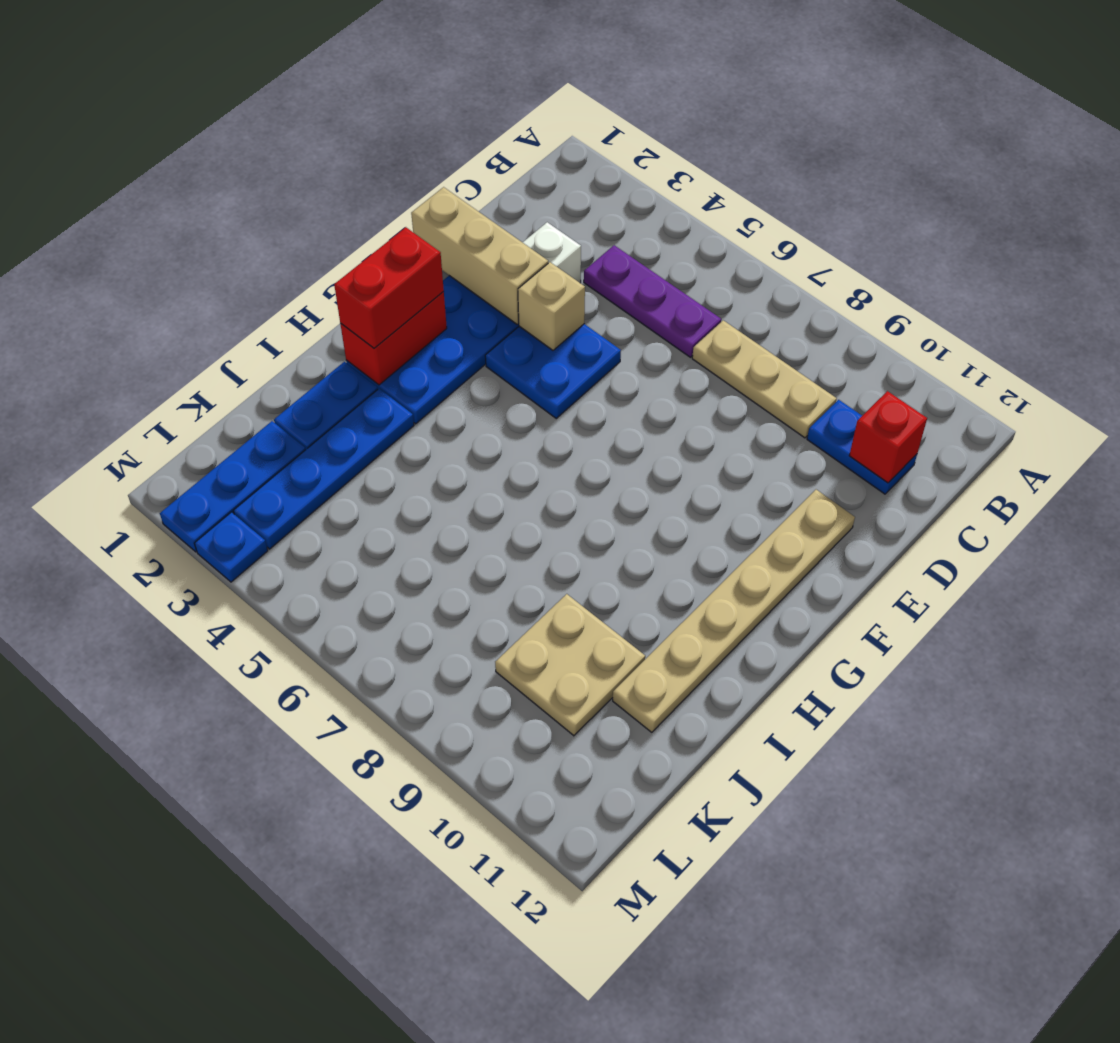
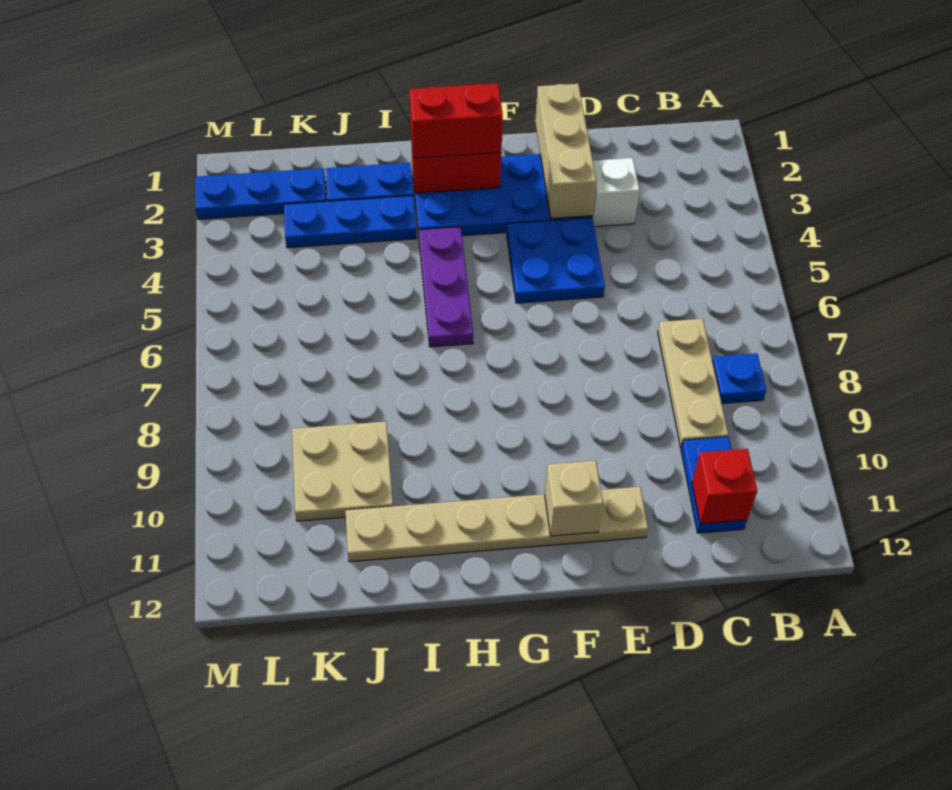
purple 1x3 plate [584,245,721,357] -> purple 1x3 plate moved to [419,227,473,347]
tan 1x1 brick [518,262,585,350] -> tan 1x1 brick moved to [545,461,603,536]
blue 1x4 plate [233,389,414,549] -> blue 1x3 plate [284,196,417,248]
blue 1x1 plate [195,512,268,582] -> blue 1x1 plate moved to [712,353,766,404]

